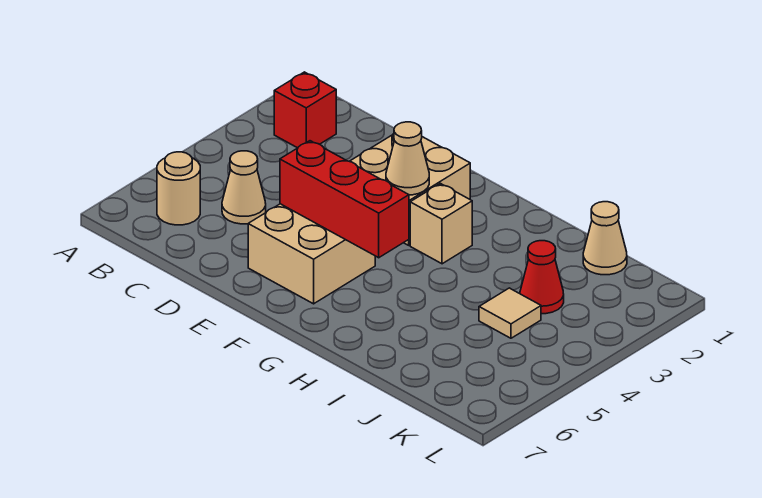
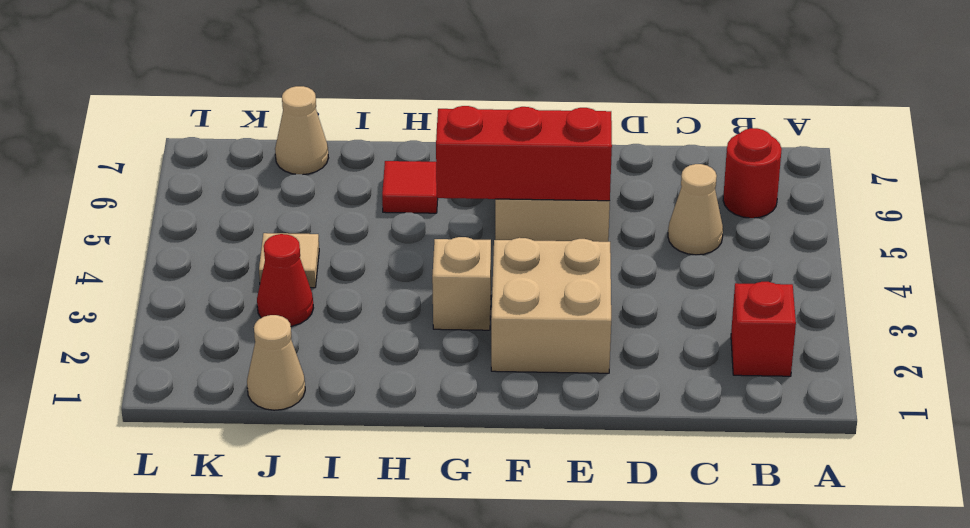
tan 1x1 round brick [157,152,200,225] -> red 1x1 round brick [723,128,782,218]
tan 1x1 cone [386,122,429,195] -> tan 1x1 cone moved to [275,86,328,175]
none -> red 1x1 tile [382,161,438,213]

